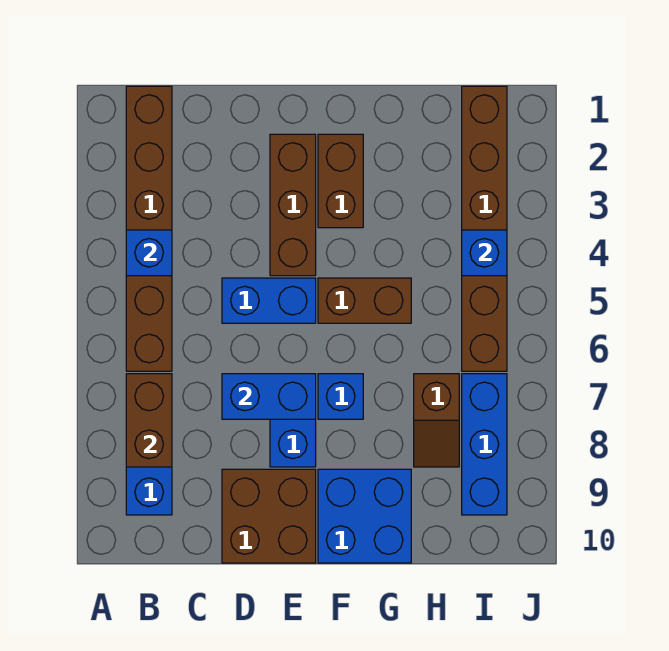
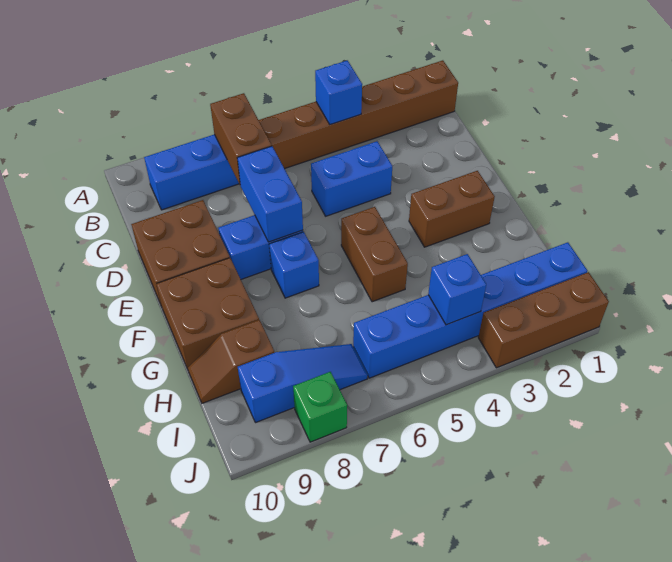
brown 1x2 brick [126,374,172,467] -> brown 1x2 brick turned to [210,93,272,184]
blue 1x2 brick [222,278,316,323] -> blue 1x2 brick turned to [311,141,392,216]
brown 1x3 brick [270,134,316,276] -> brown 1x3 brick moved to [478,272,609,368]
blue 2x2 brick [318,469,411,563] -> brown 2x2 brick [156,258,259,369]
brown 1x2 slope [414,374,459,467] -> brown 1x2 slope moved to [188,320,274,403]
brown 1x6 brick [462,86,507,371] -> blue 1x6 brick [353,242,587,378]
blue 1x3 brick [462,374,507,515] -> blue 1x3 slope [238,344,368,423]
none -> green 1x1 brick [293,372,347,442]

